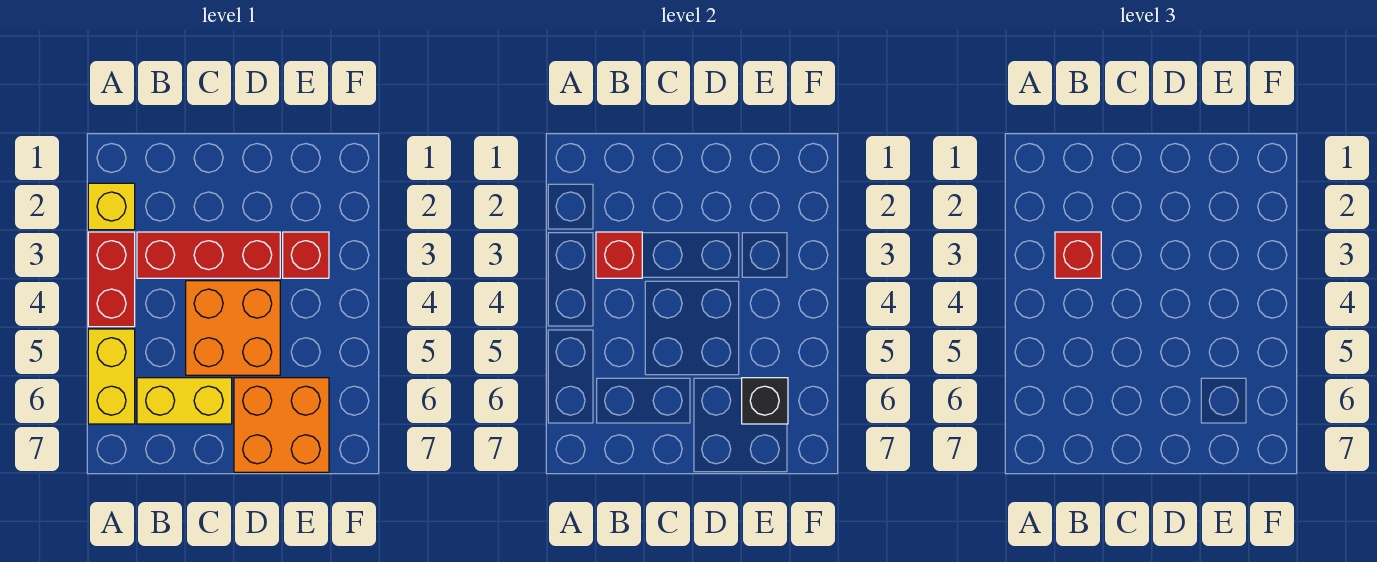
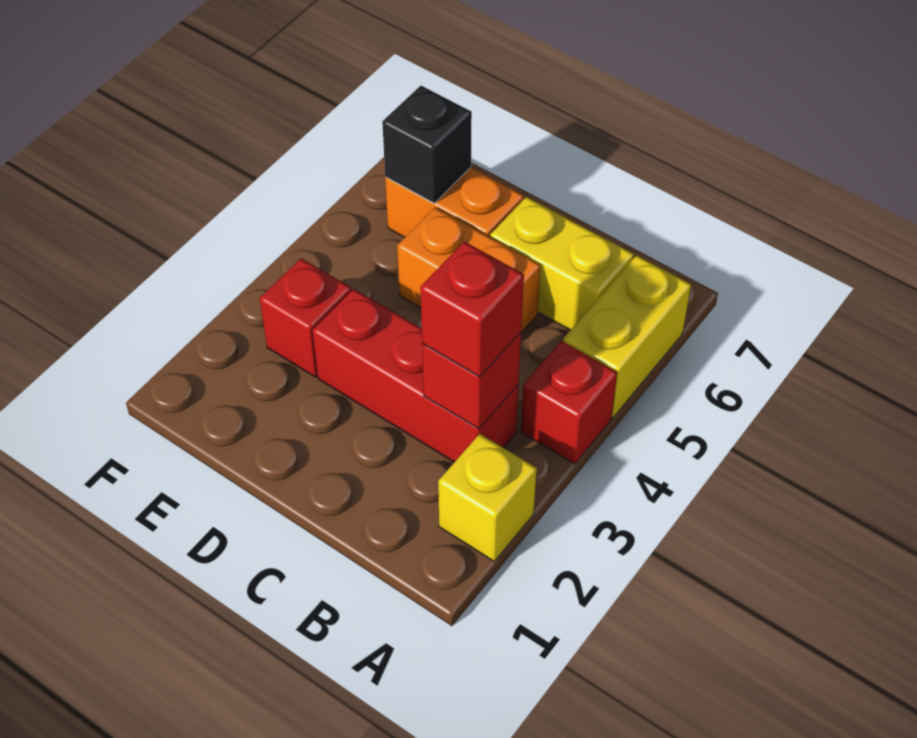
red 1x2 brick [88,232,135,327] -> red 1x1 brick [521,341,617,464]
orange 2x2 brick [186,281,280,375] -> orange 1x2 brick [397,207,541,333]
orange 2x2 brick [234,378,329,472] -> orange 1x2 brick [385,167,524,238]

